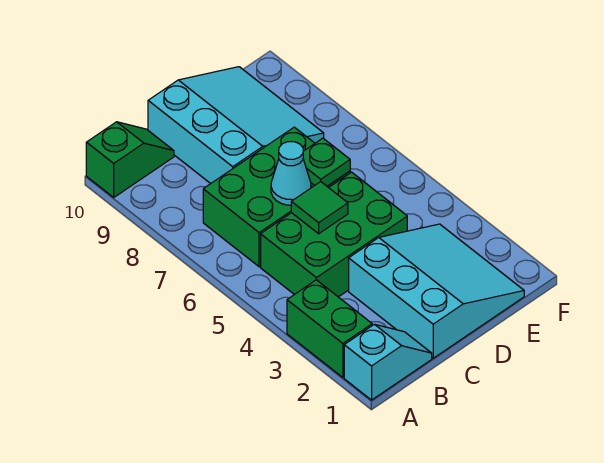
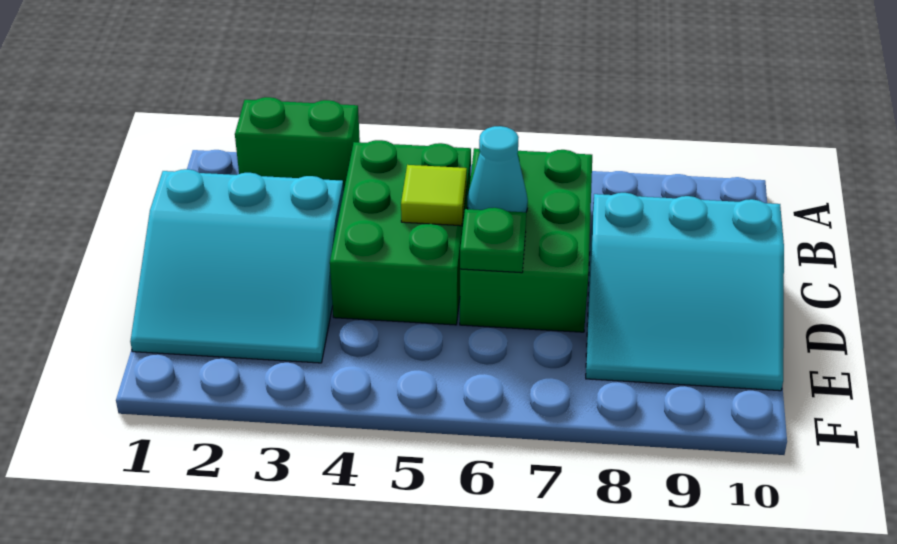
cyan 1x2 slope [344,324,432,400] -> none
green 1x2 slope [86,122,174,197] -> none
green 1x1 tile [291,182,348,234] -> lime 1x1 tile [401,165,467,226]

